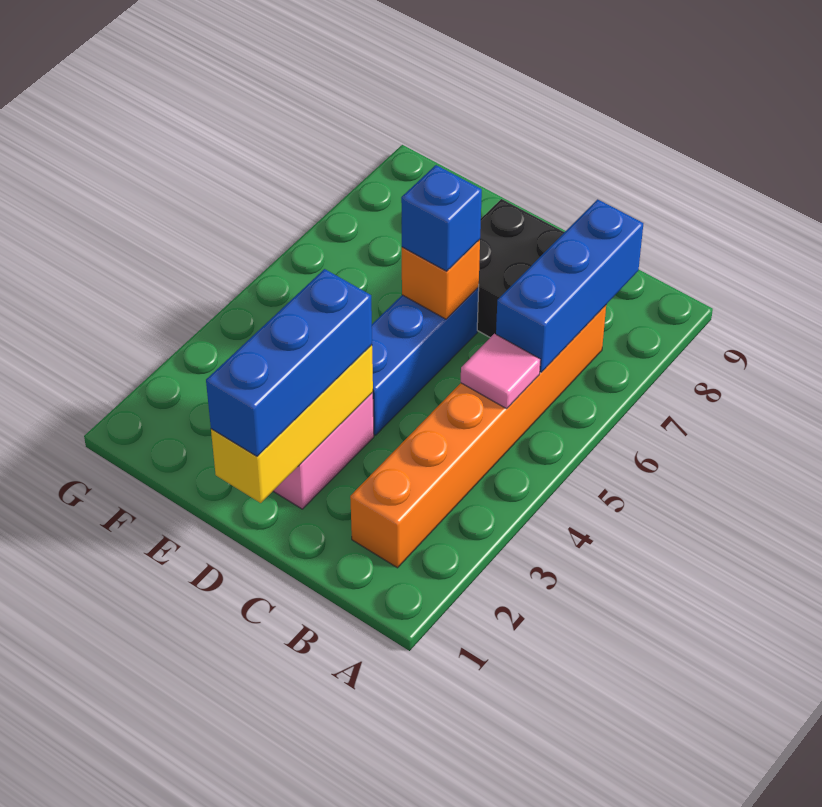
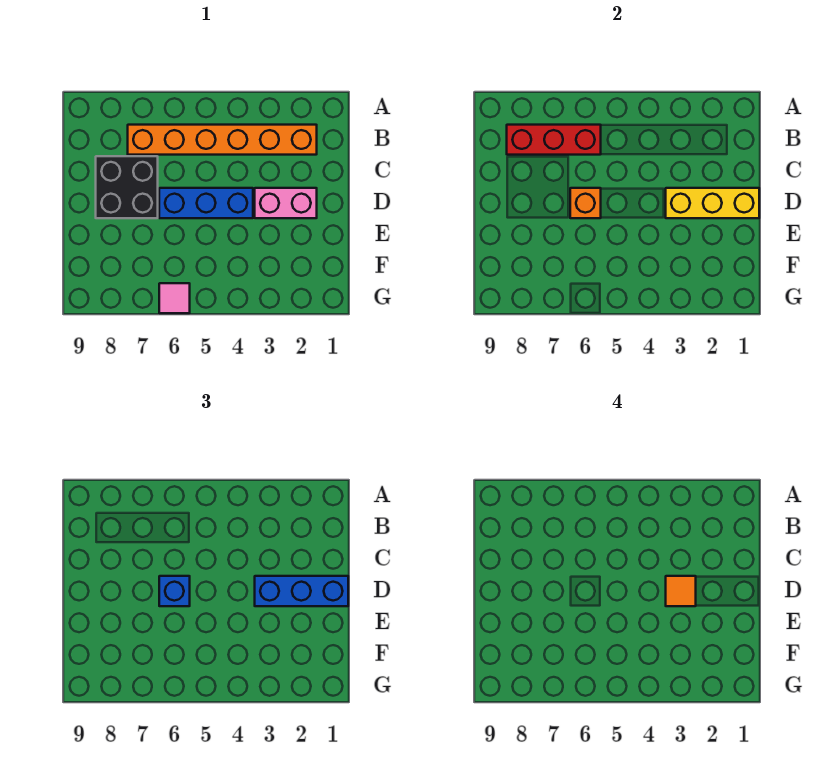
pink 1x1 tile [461,334,541,409] -> pink 1x1 tile moved to [159,283,190,313]
blue 1x3 brick [496,199,643,372] -> red 1x3 brick [507,125,601,155]
none -> orange 1x1 tile [666,576,696,606]

